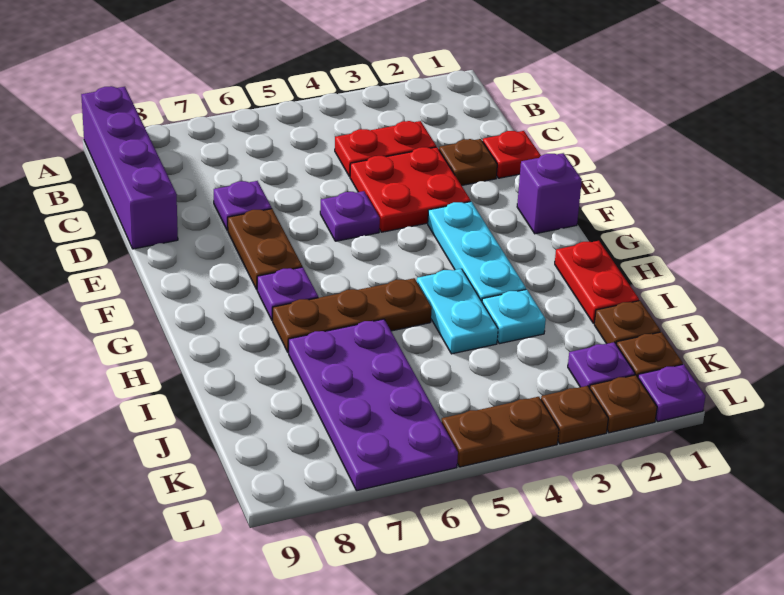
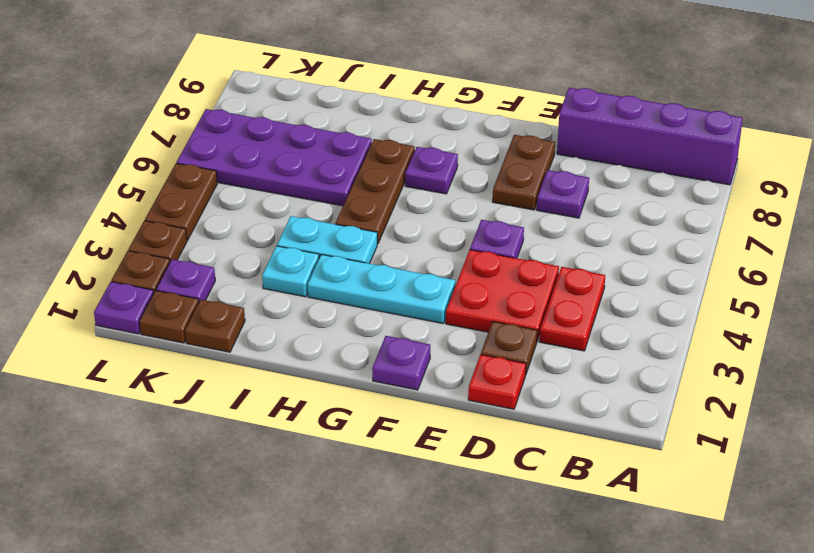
brown 1x2 plate [228,209,302,289] -> brown 1x2 plate turned to [493,135,555,210]
purple 1x1 brick [517,153,582,234] -> purple 1x1 plate [372,336,430,390]
red 1x2 plate [555,241,639,323] -> none

